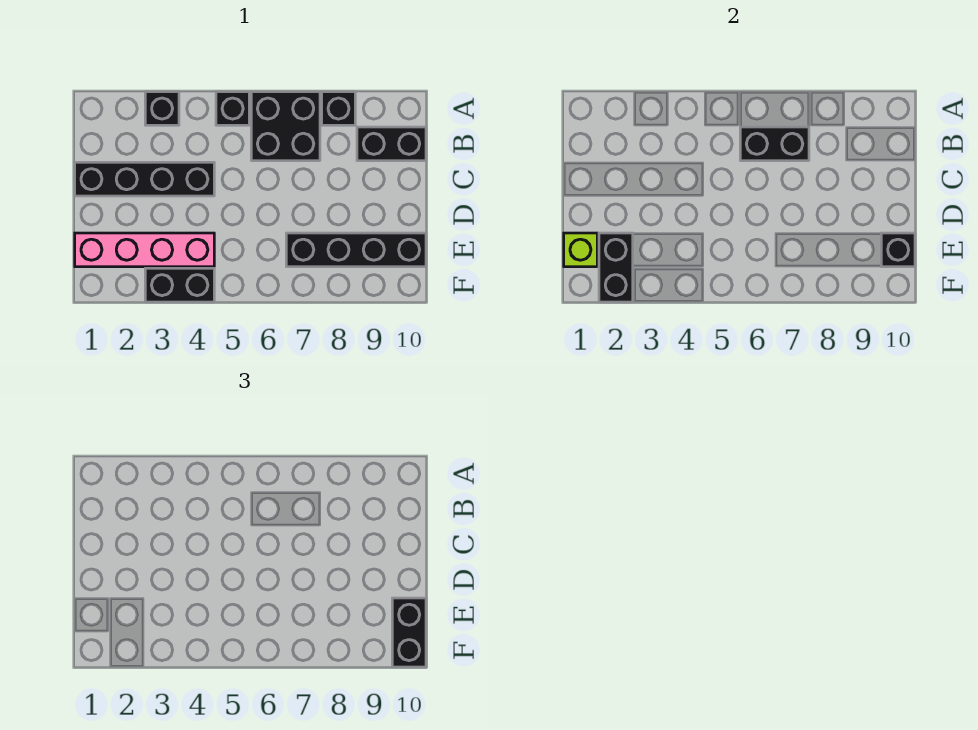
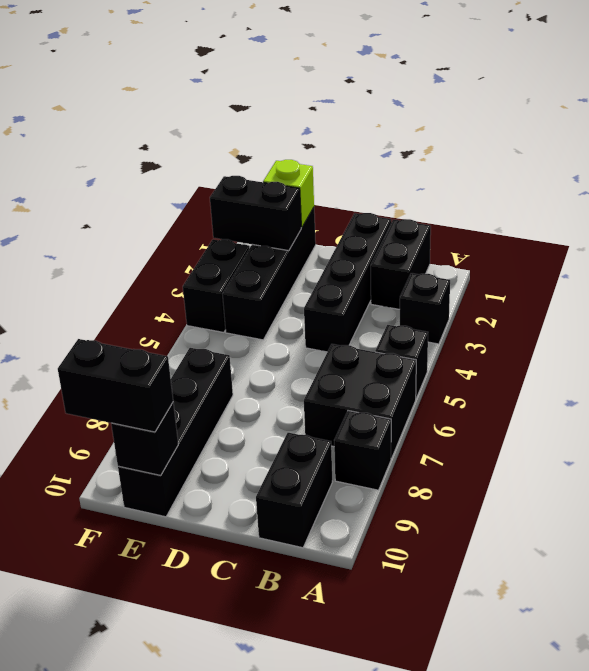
black 1x2 brick [740,127,809,161] -> black 1x2 brick moved to [371,219,431,309]
pink 1x4 brick [75,233,214,267] -> black 1x4 brick [223,208,316,340]

